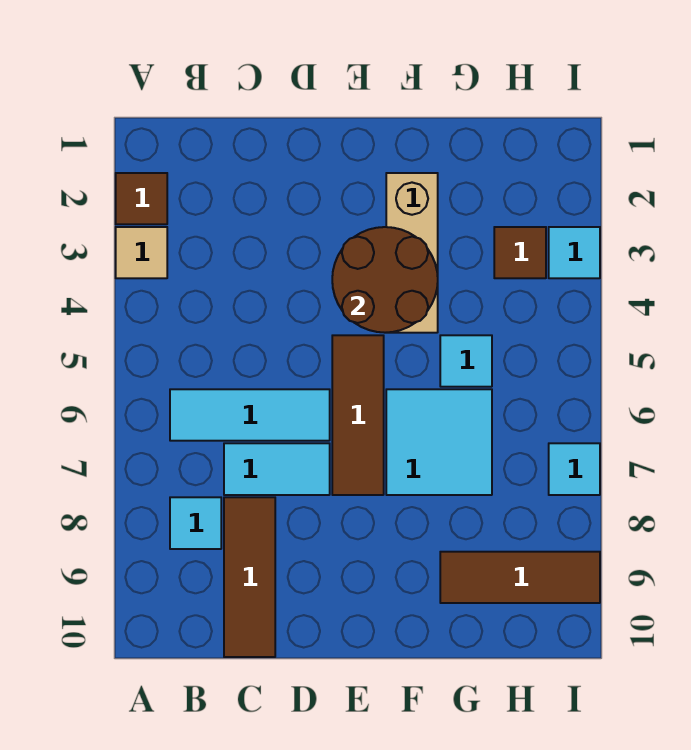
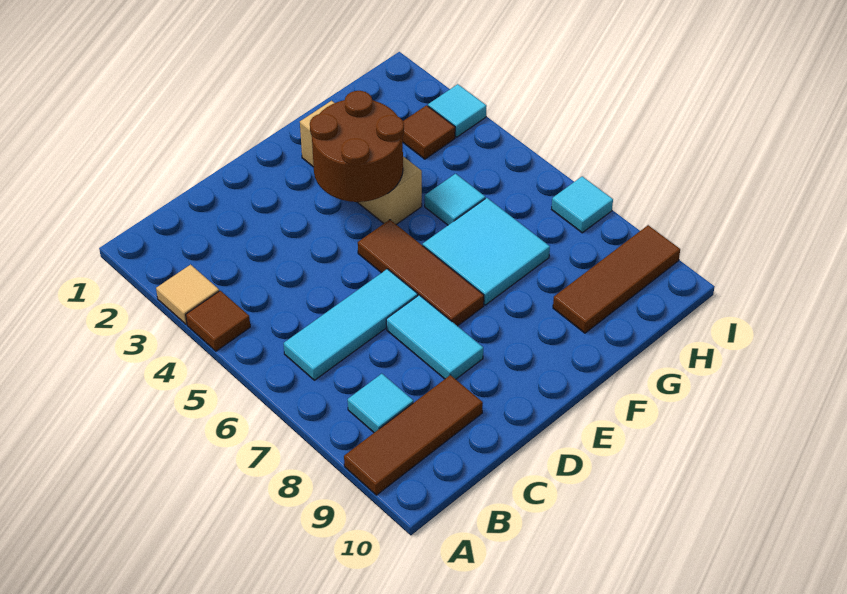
brown 1x1 tile [116,173,167,224] -> brown 1x1 tile moved to [186,291,250,351]
cyan 1x2 tile [224,443,330,495] -> cyan 1x2 tile turned to [386,295,483,379]
brown 1x3 tile [224,497,275,657] -> brown 1x3 tile turned to [344,375,483,495]

